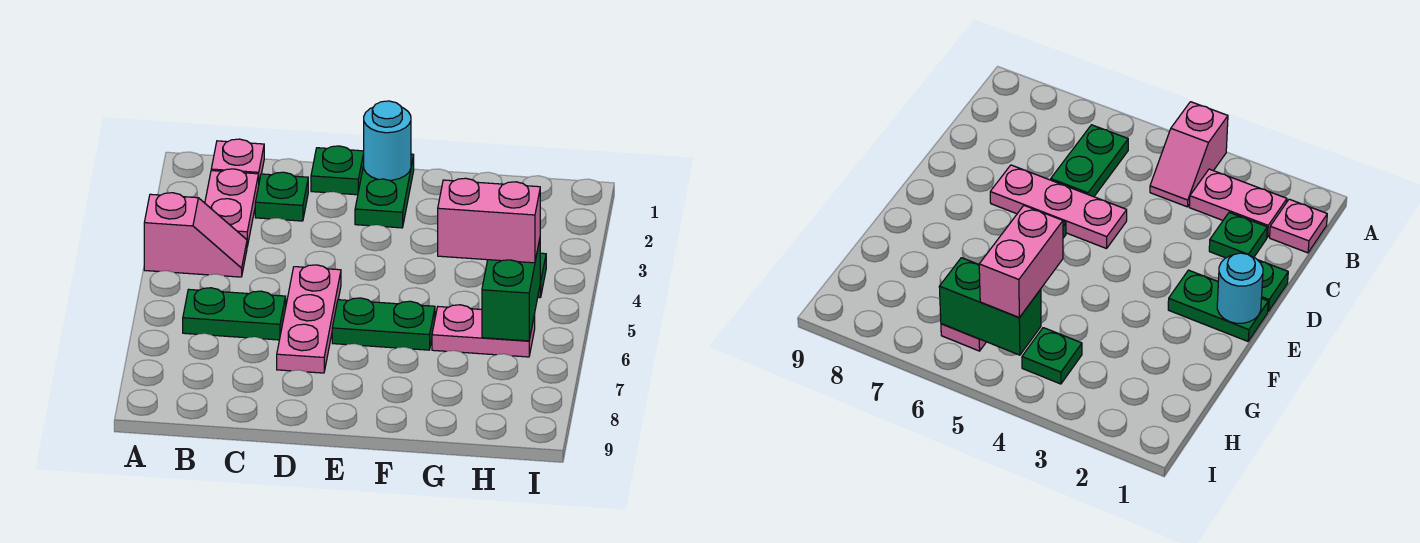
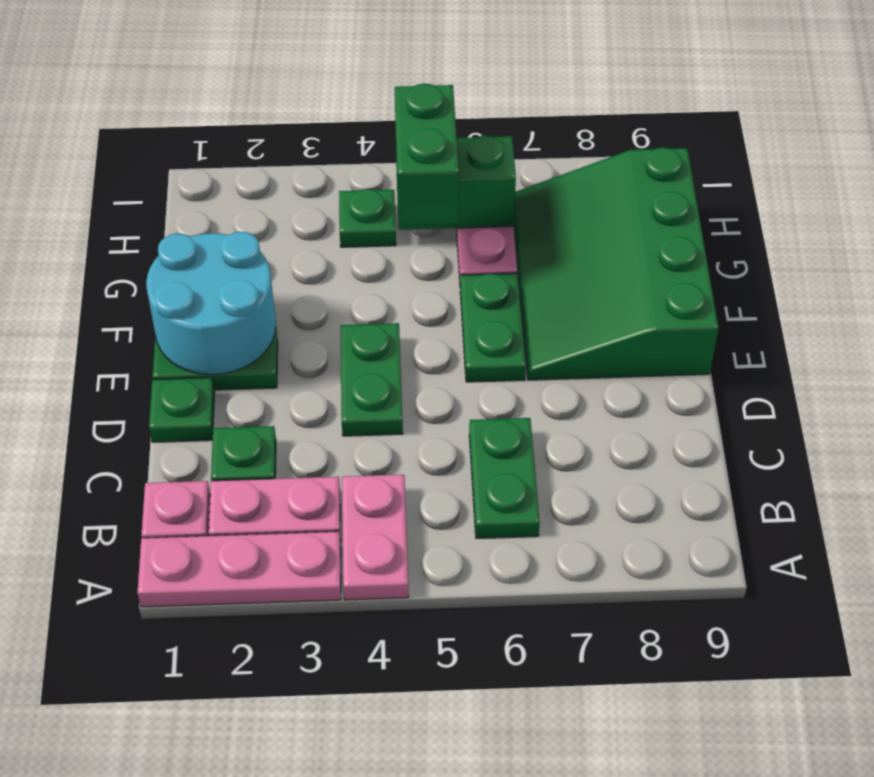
pink 1x2 slope [144,193,247,277] -> pink 1x2 plate [342,475,409,600]
none -> green 1x2 plate [341,323,403,436]
pink 1x3 plate [277,265,341,373] -> pink 1x3 plate moved to [138,532,341,607]
cyan 1x1 round brick [364,101,411,180] -> cyan 2x2 round brick [146,232,276,375]
none -> green 3x4 slope [514,148,719,380]
pink 1x2 brick [438,178,540,263] -> green 1x2 brick [395,84,459,225]

